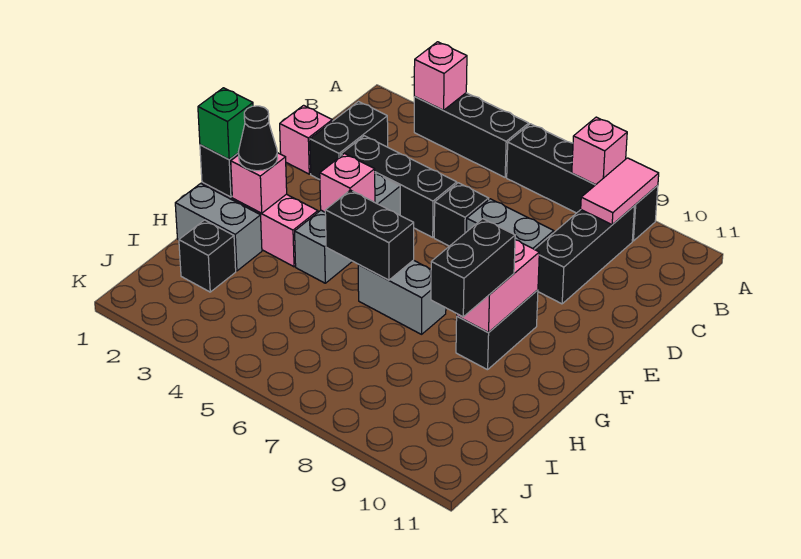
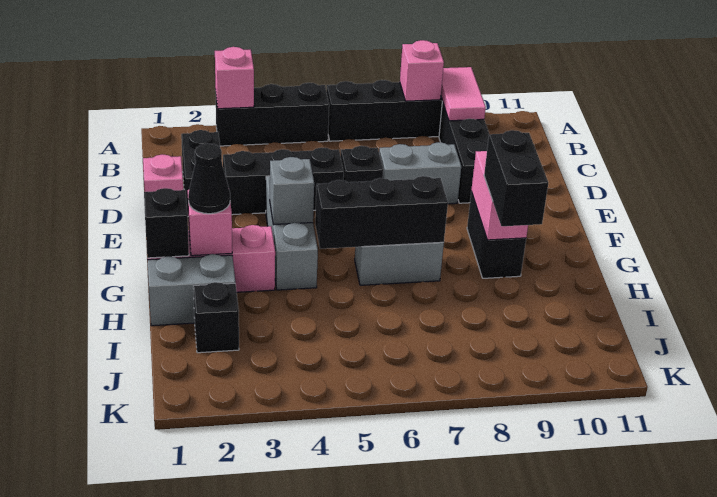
pink 1x1 brick [320,154,375,212] -> grey 1x1 brick [270,157,314,225]
green 1x1 brick [198,88,253,159] -> none
black 1x2 brick [325,190,414,280] -> black 1x3 brick [315,176,448,249]

